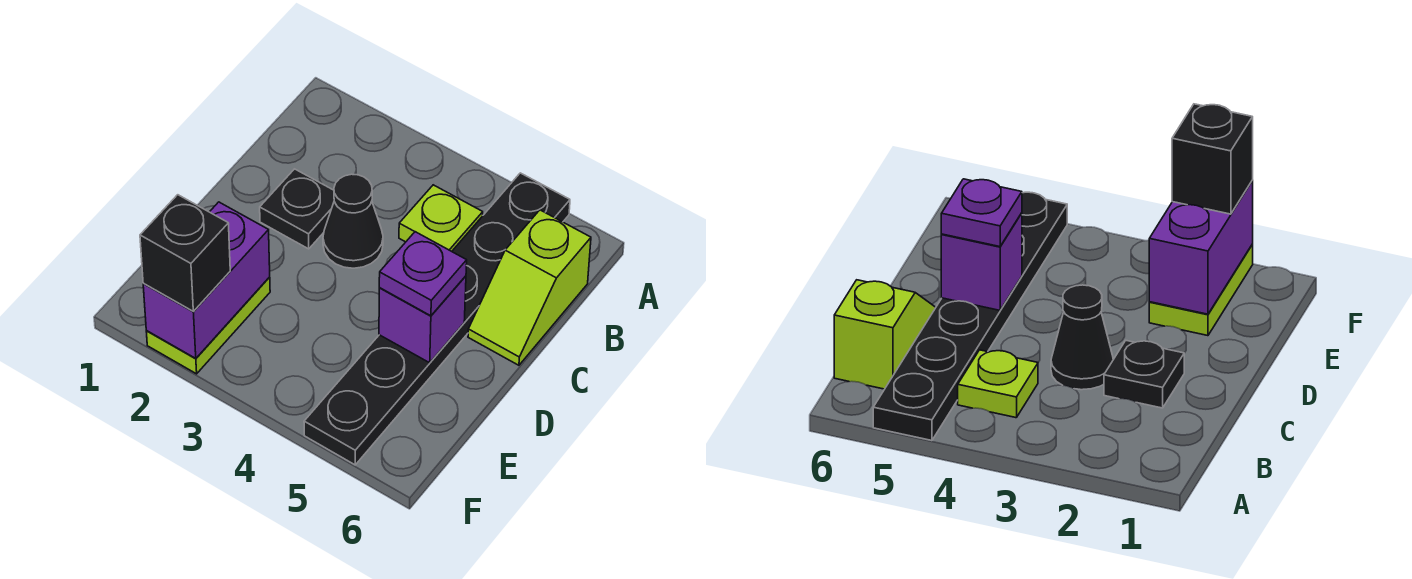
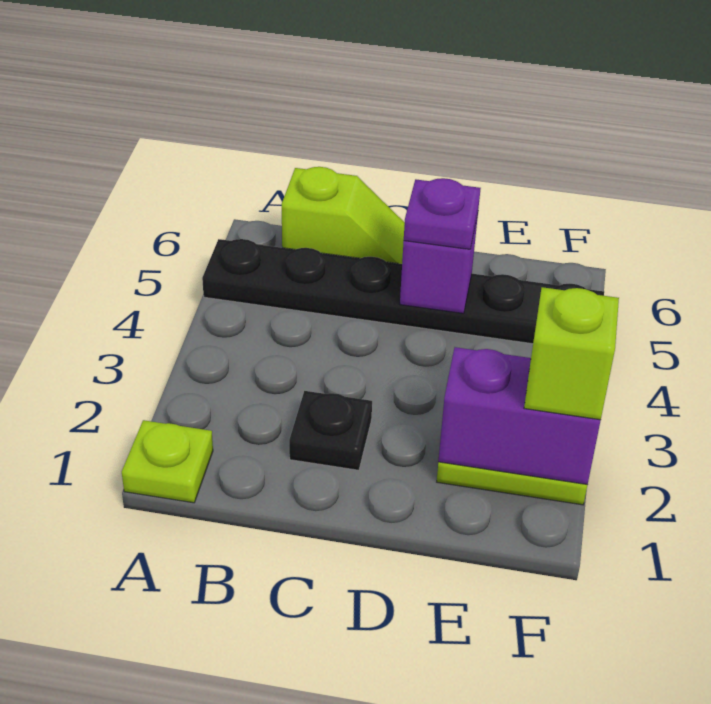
lime 1x1 plate [399,185,483,251] -> lime 1x1 plate moved to [122,420,213,503]
black 1x1 cone [323,174,383,268] -> none
black 1x1 brick [140,195,230,311] -> lime 1x1 brick [524,287,619,420]

